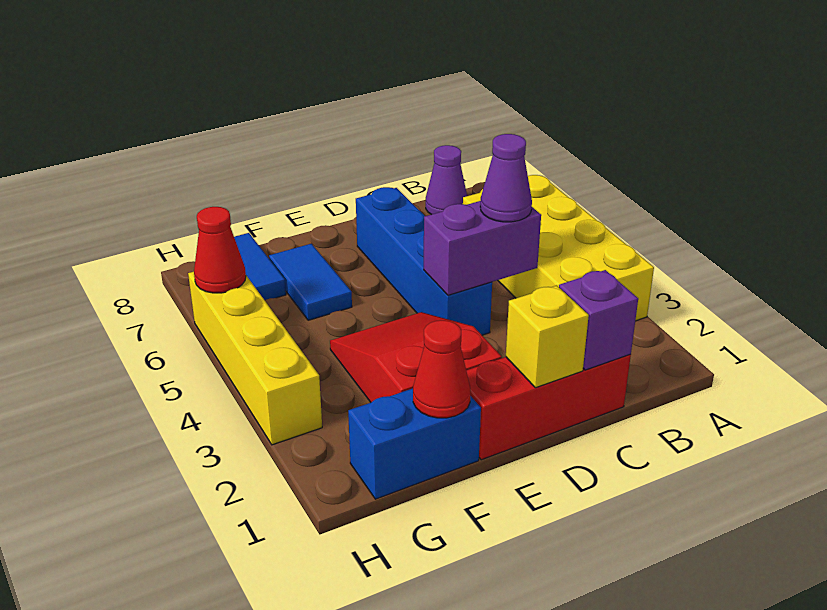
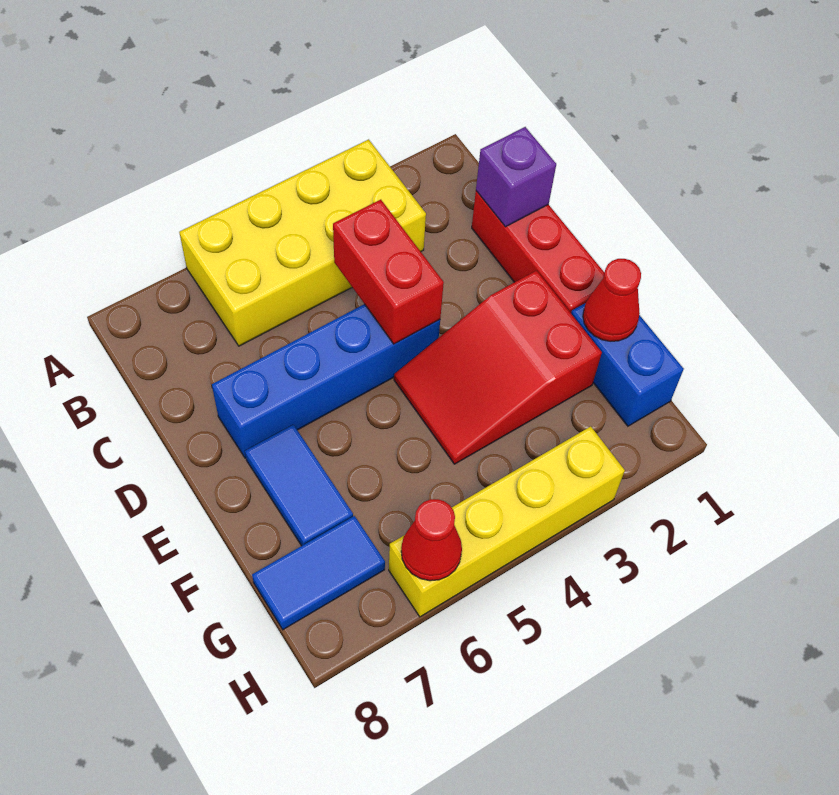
purple 1x1 cone [426,145,467,215] -> none
purple 1x2 brick [424,201,541,295] -> red 1x2 brick [333,200,444,344]
purple 1x1 cone [480,134,532,222] -> none
yellow 1x1 brick [506,285,589,388] -> none
blue 1x2 tile [269,244,352,320] -> blue 1x2 tile turned to [245,425,353,546]

